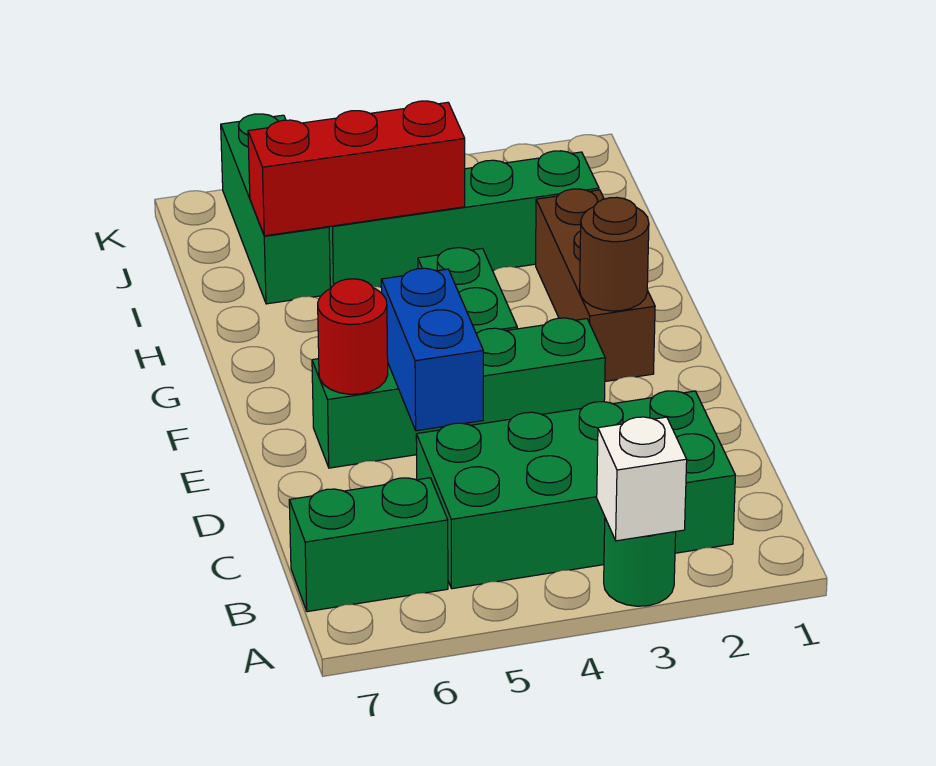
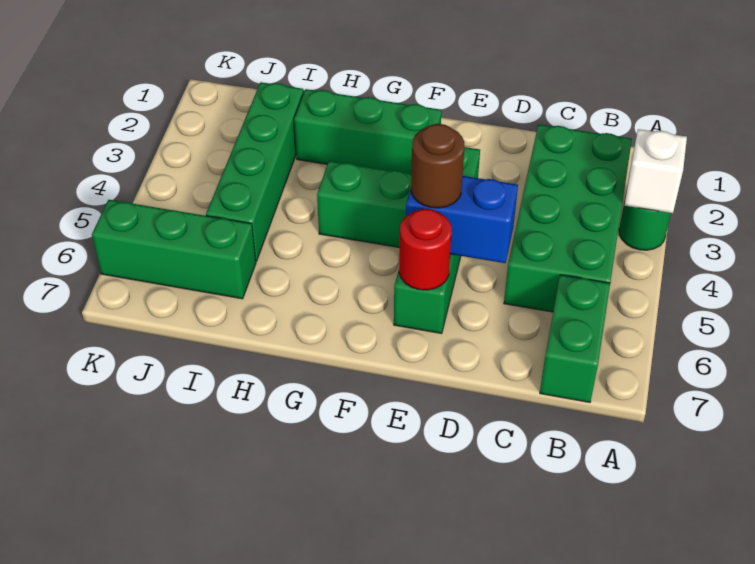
brown 1x3 brick [536,189,655,381] -> green 1x3 brick [294,89,441,174]
brown 1x1 round brick [580,197,649,311] -> brown 1x1 round brick moved to [411,124,464,208]
red 1x3 brick [248,101,465,236] -> none

